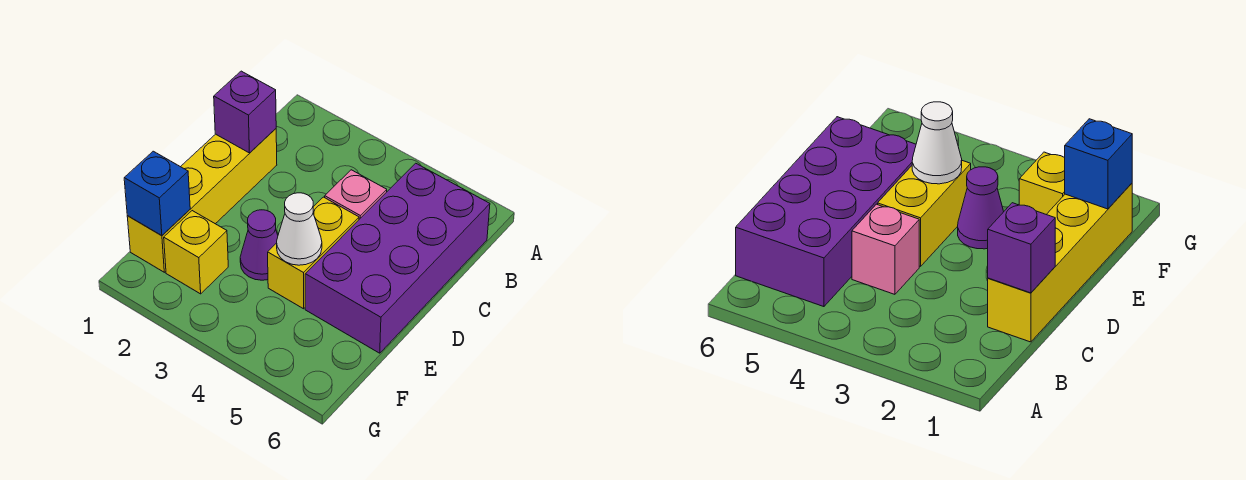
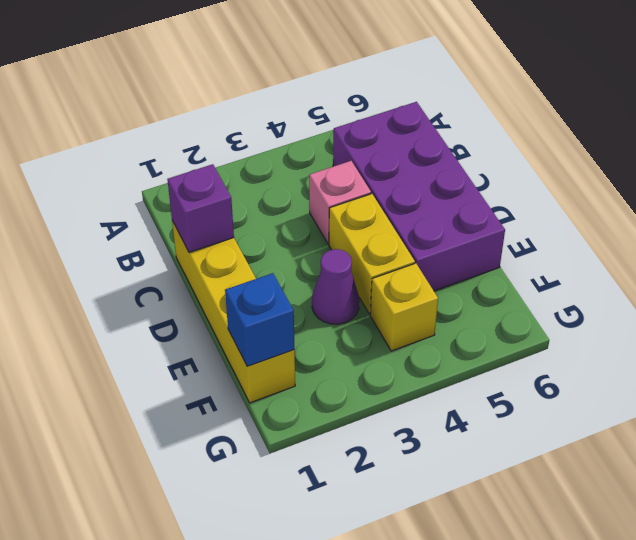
white 1x1 cone [277,193,322,265] -> none
yellow 1x1 brick [164,211,228,294] -> yellow 1x1 brick moved to [370,263,438,351]

